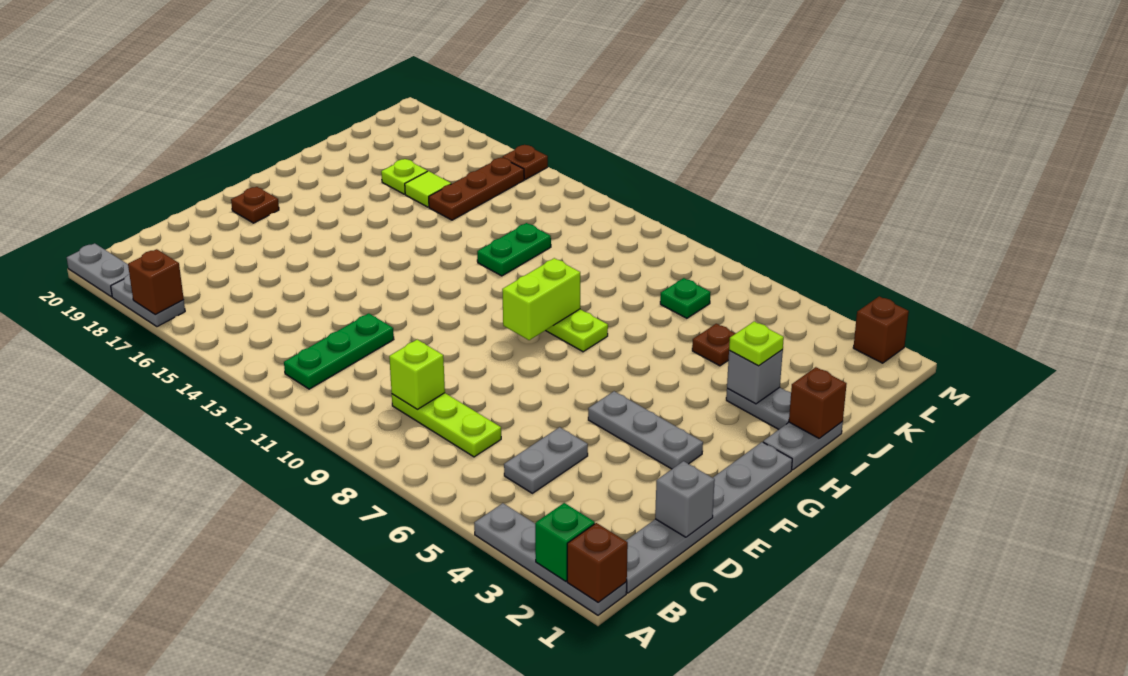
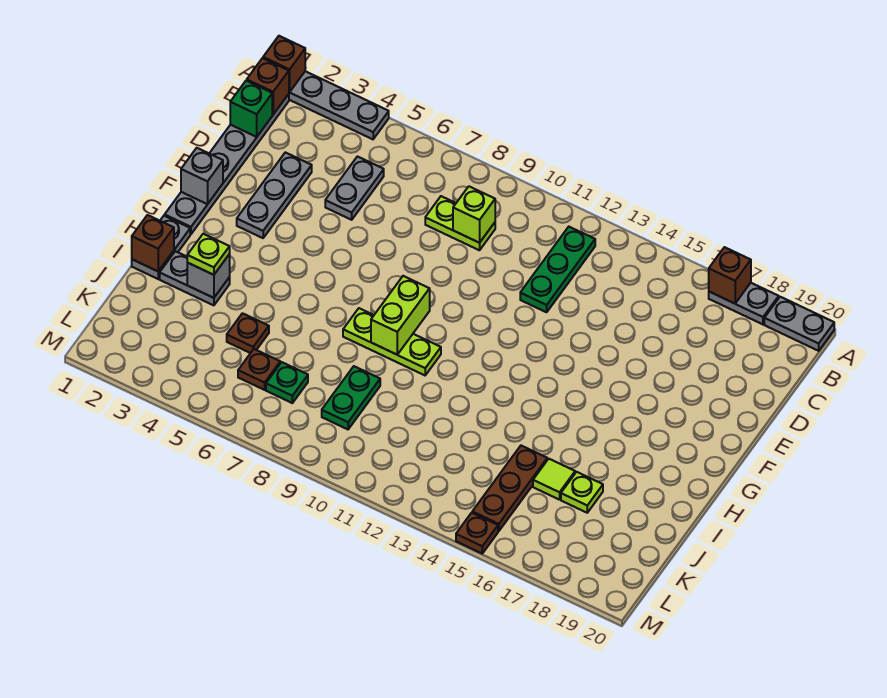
green 1x1 brick [535,503,595,581] -> green 1x1 brick moved to [230,81,272,137]
lime 1x3 plate [392,393,501,457] -> lime 1x2 plate [425,196,495,250]
grey 1x1 brick [655,461,715,537] -> grey 1x1 brick moved to [181,148,223,204]
grey 1x3 plate [588,391,703,469] -> grey 1x3 plate turned to [237,152,312,238]
brown 1x1 plate [231,187,279,223] -> brown 1x1 plate moved to [238,349,280,390]
green 1x2 plate [477,223,551,276] -> green 1x2 plate moved to [322,366,380,429]
brown 1x1 brick [853,296,909,363] -> brown 1x1 brick moved to [247,58,289,114]

